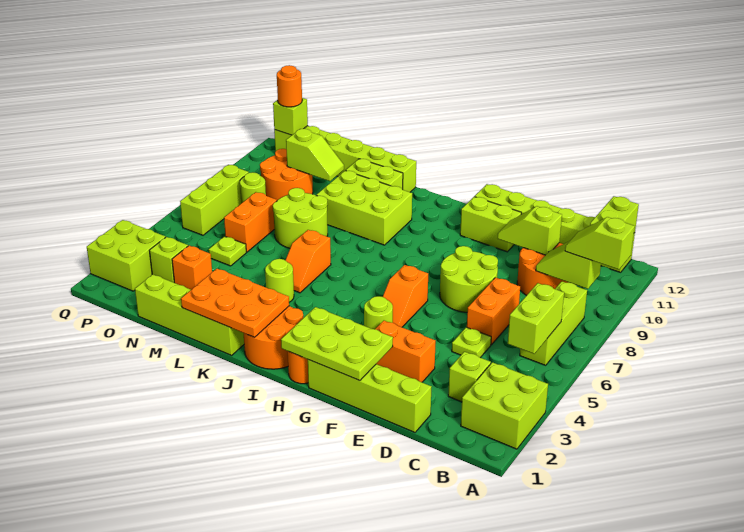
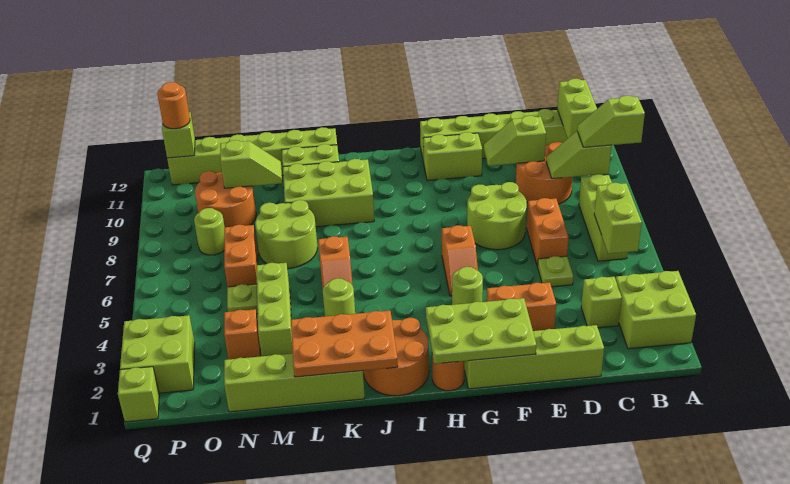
lime 1x1 brick [149,237,188,283] -> lime 1x1 brick moved to [118,367,159,422]
lime 1x3 brick [180,165,249,235] -> lime 1x3 brick moved to [256,263,293,356]

